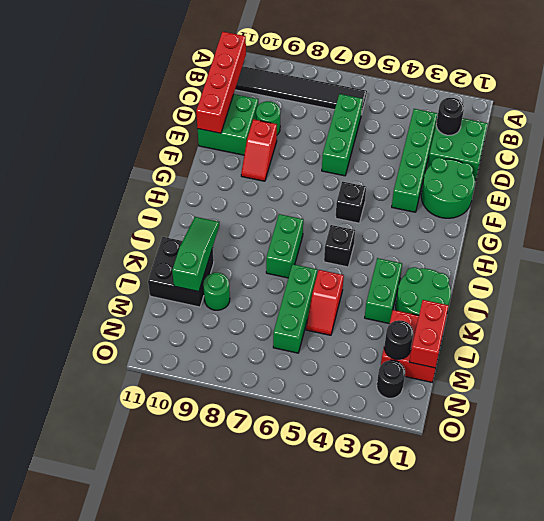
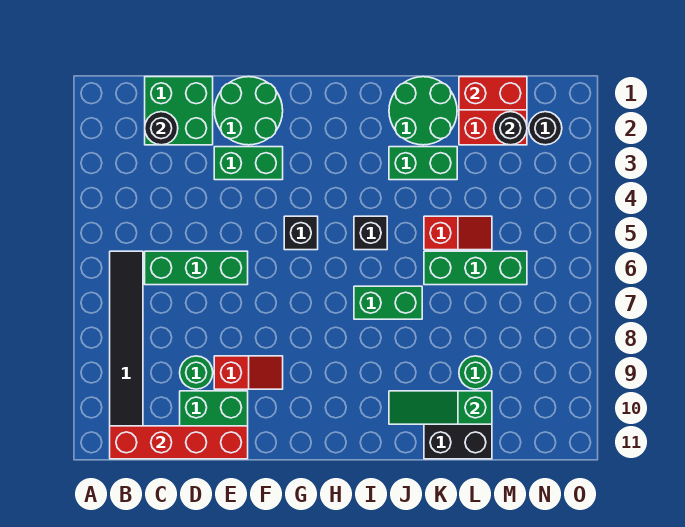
green 1x4 brick [392,109,437,212] -> green 1x2 brick [214,147,283,180]

